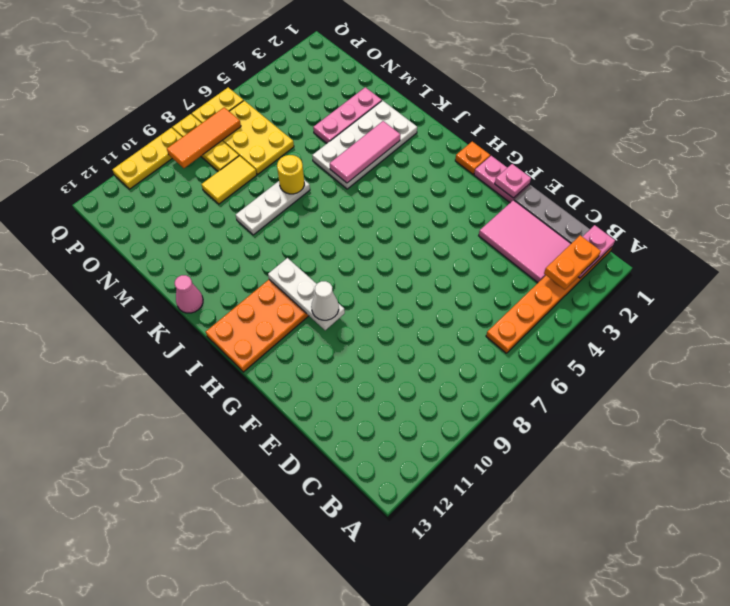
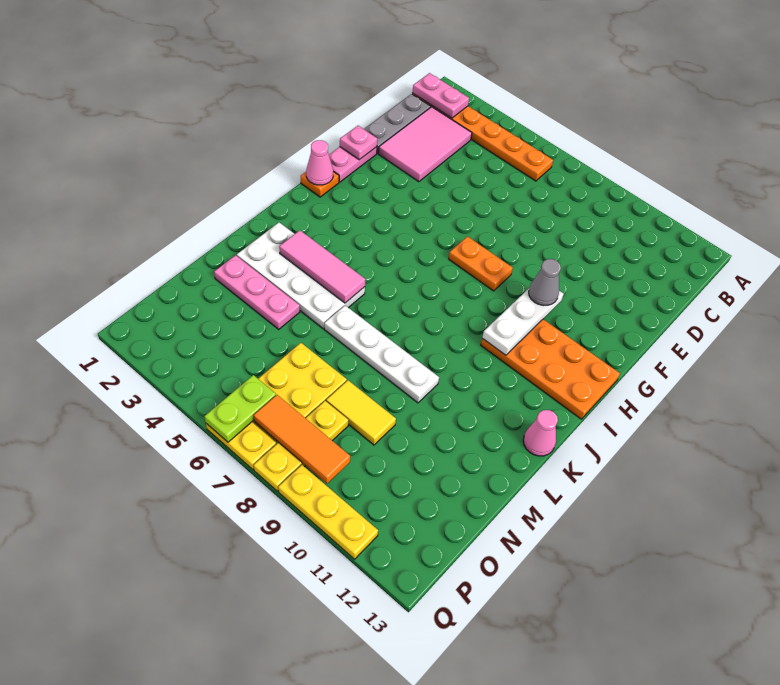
orange 1x2 plate [544,235,601,290] -> orange 1x2 plate moved to [449,237,513,291]
white 1x1 cone [311,281,339,320] -> grey 1x1 cone [529,259,561,306]
none -> pink 1x1 cone [306,140,333,185]
white 1x3 plate [236,180,310,235] -> white 1x4 plate [324,306,439,403]
yellow 1x1 round brick [277,155,304,194] -> none
none -> lime 1x2 plate [204,375,276,442]

